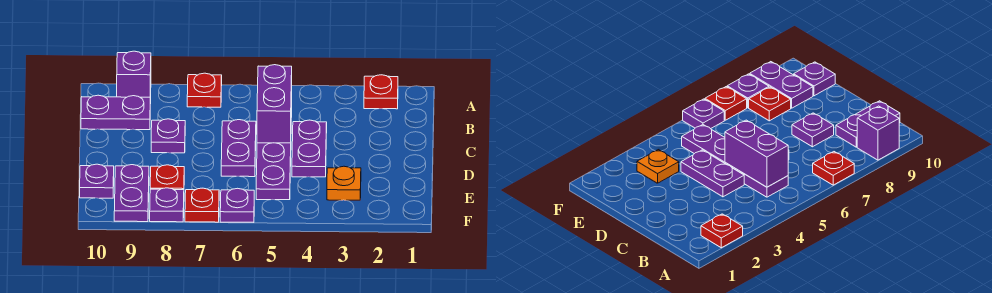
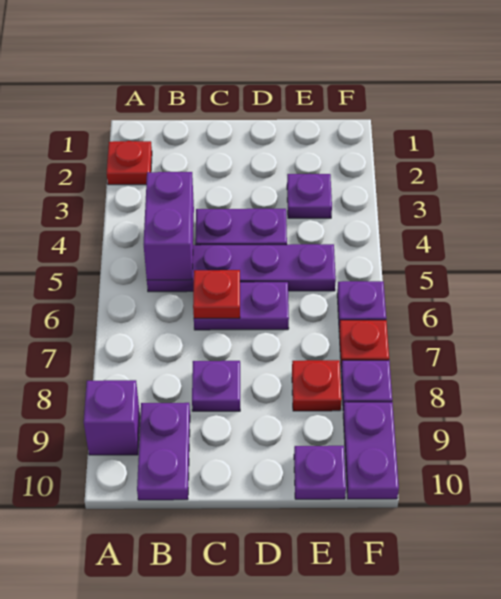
red 1x1 plate [187,73,222,107] -> red 1x1 plate moved to [193,270,240,318]
purple 1x2 brick [257,65,292,143] -> purple 1x2 brick turned to [144,172,194,280]
orange 1x1 plate [327,166,361,200] -> purple 1x1 plate [287,174,332,218]
purple 1x2 plate [114,165,149,222] -> purple 1x2 plate turned to [343,402,399,499]

